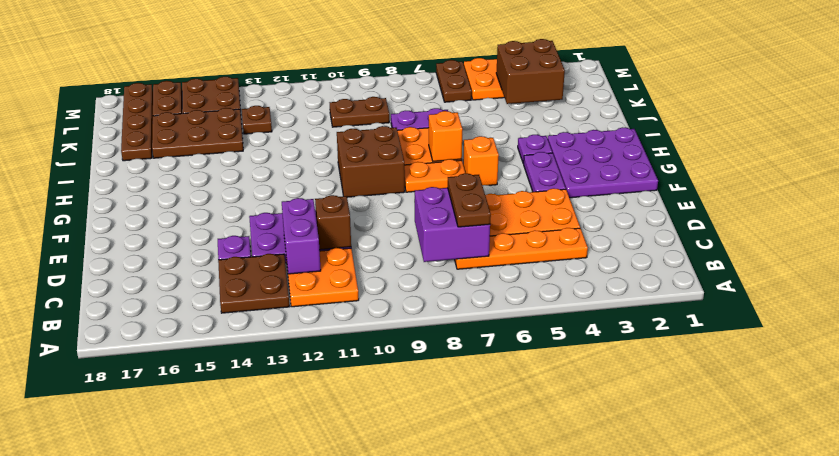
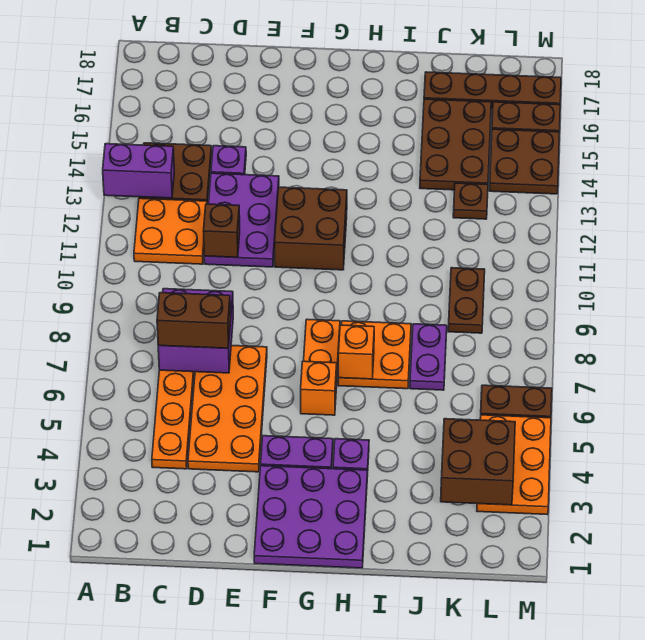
brown 1x2 plate [448,173,491,227] -> brown 1x2 brick [157,293,231,348]
purple 1x2 brick [282,198,321,274] -> purple 1x2 brick moved to [103,144,174,198]
brown 2x2 brick [337,126,405,197] -> brown 2x2 brick moved to [275,187,347,270]

